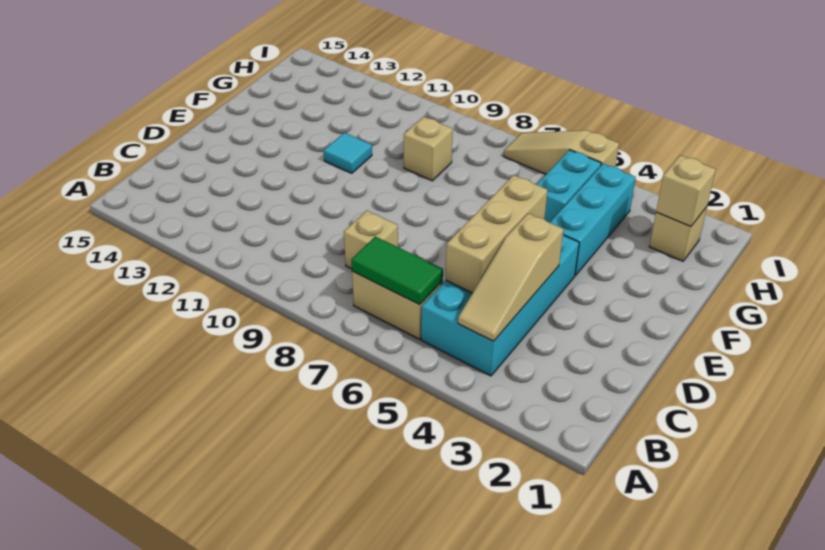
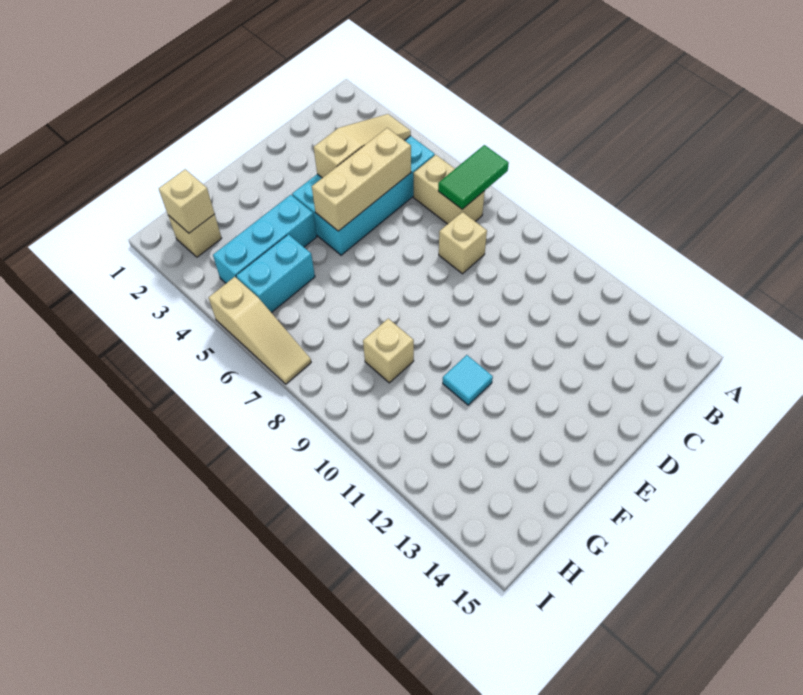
green 1x2 tile [351,237,443,305] -> green 1x2 tile turned to [438,145,509,209]

